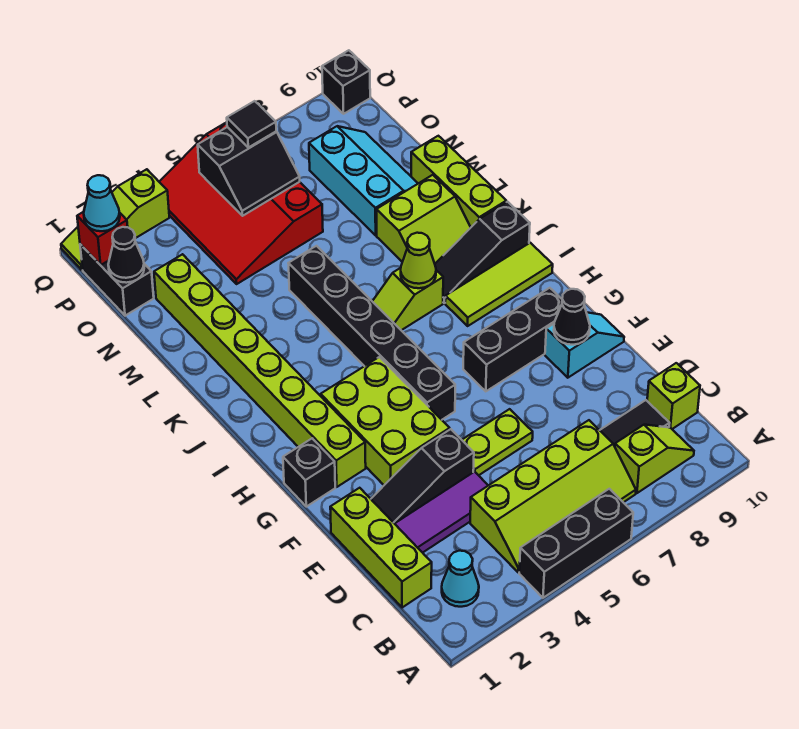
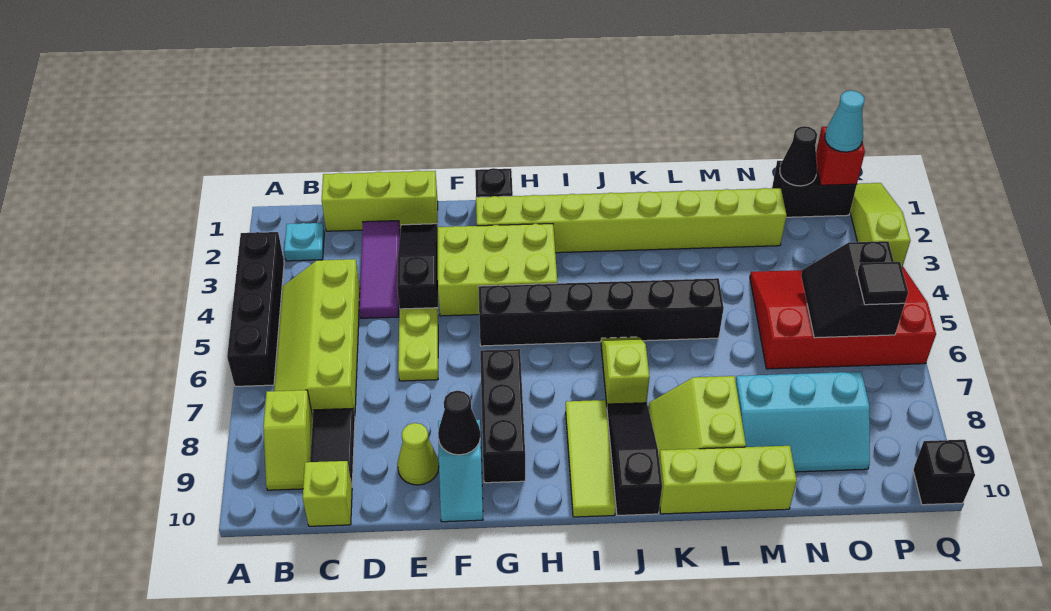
black 1x3 brick [519,489,633,598] -> black 1x4 brick [227,232,284,386]
cyan 1x1 cone [442,551,479,607] -> cyan 1x1 plate [284,223,324,261]
lime 1x1 cone [401,233,436,288] -> lime 1x1 cone moved to [397,423,439,485]

